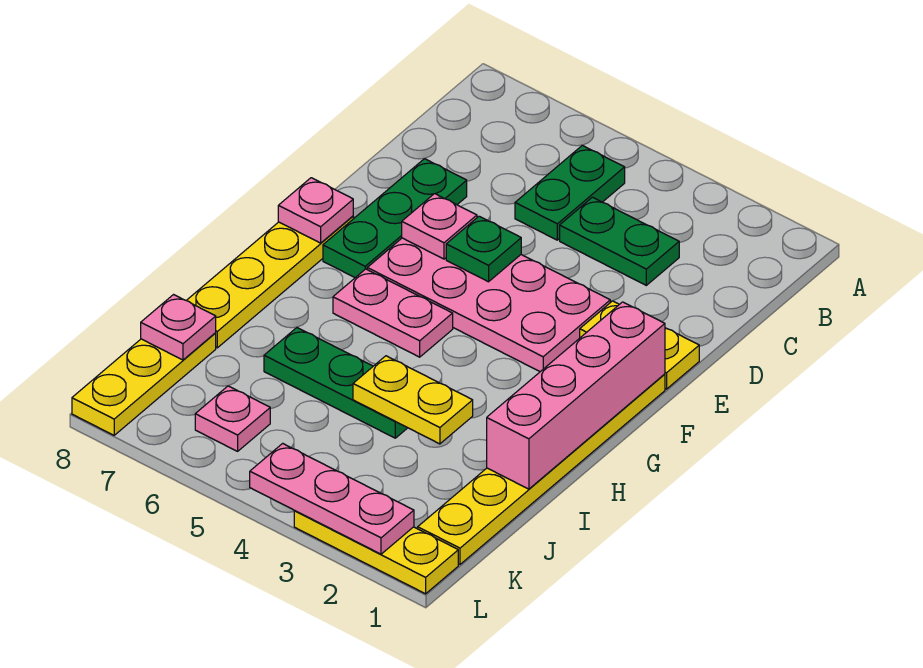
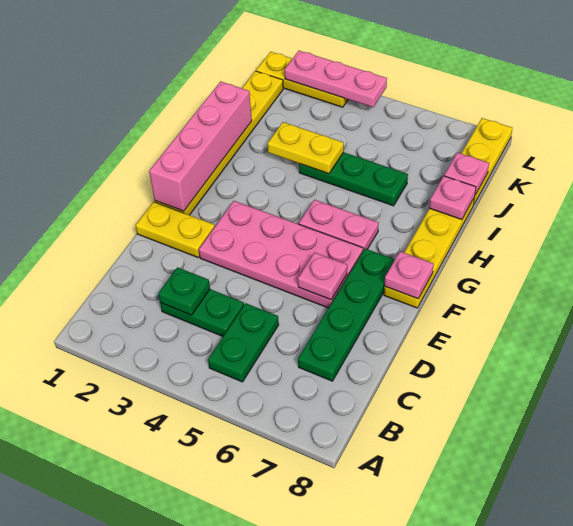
green 1x3 plate [323,159,467,278] -> green 1x4 plate [298,249,395,381]
green 1x1 plate [446,216,521,282] -> green 1x1 plate moved to [158,267,210,315]
pink 1x1 plate [195,386,270,451] -> pink 1x1 plate moved to [429,176,476,220]

